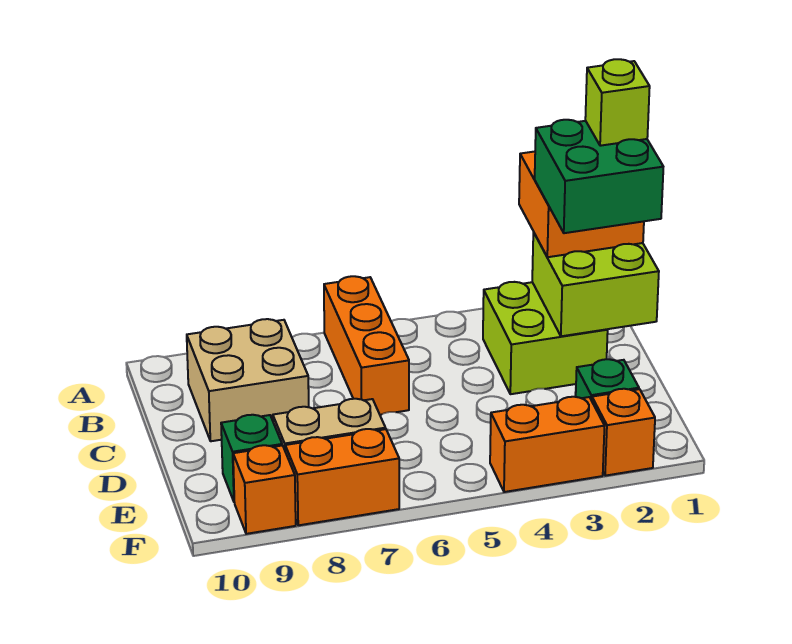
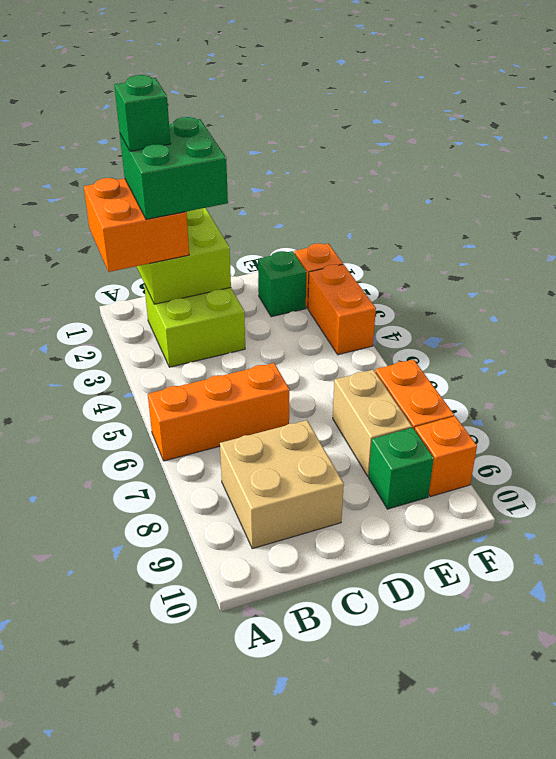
lime 1x1 brick [585,59,650,146] -> green 1x1 brick [114,75,171,151]

